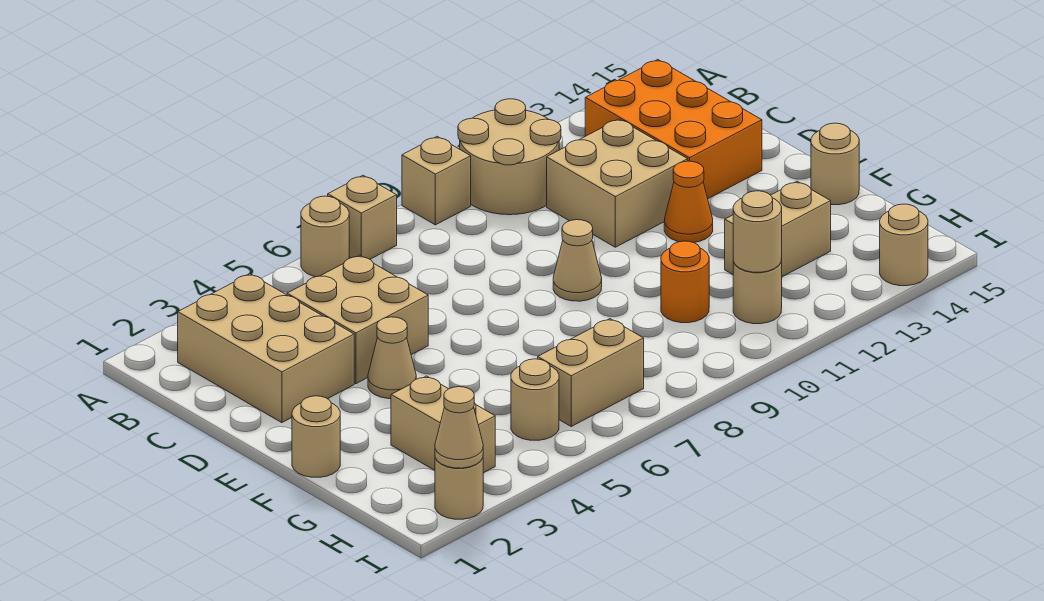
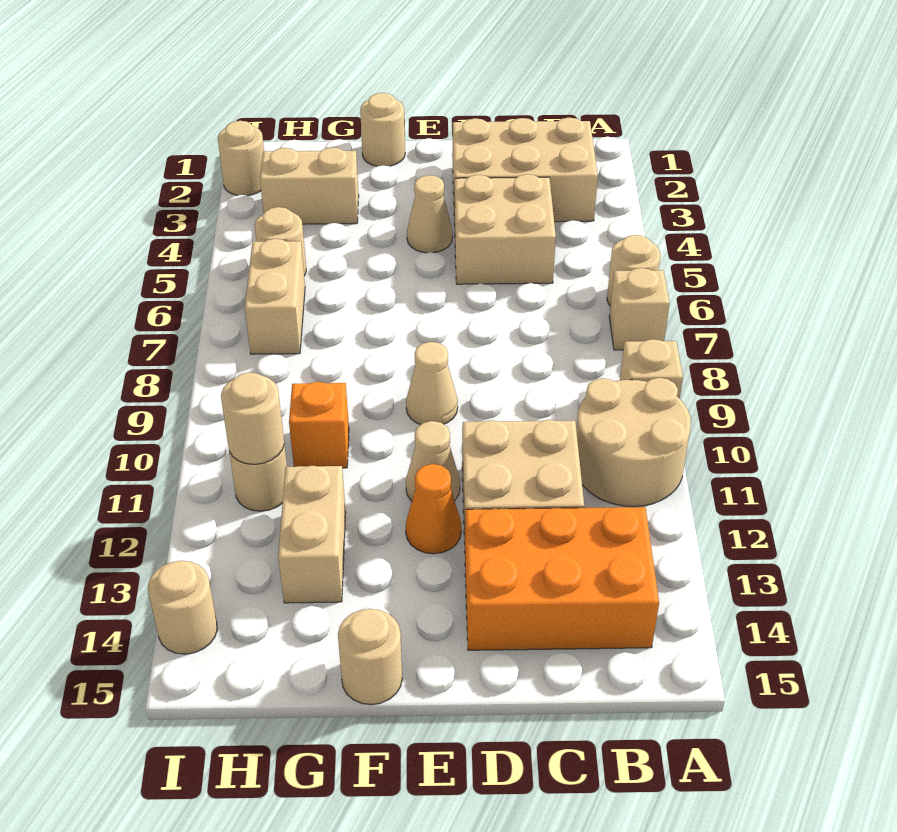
orange 1x1 round brick [661,241,709,323] -> orange 1x1 brick [289,382,349,468]
tan 1x1 cone [435,387,483,468] -> tan 1x1 cone moved to [406,421,460,501]

